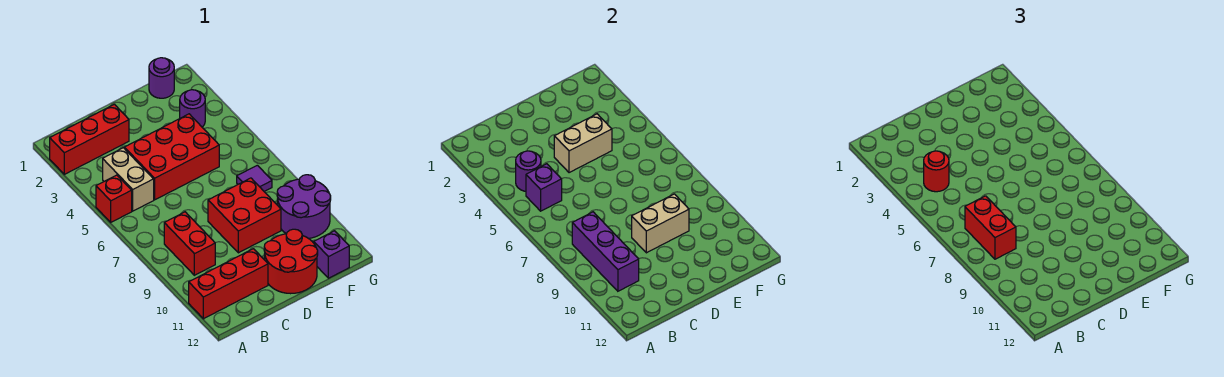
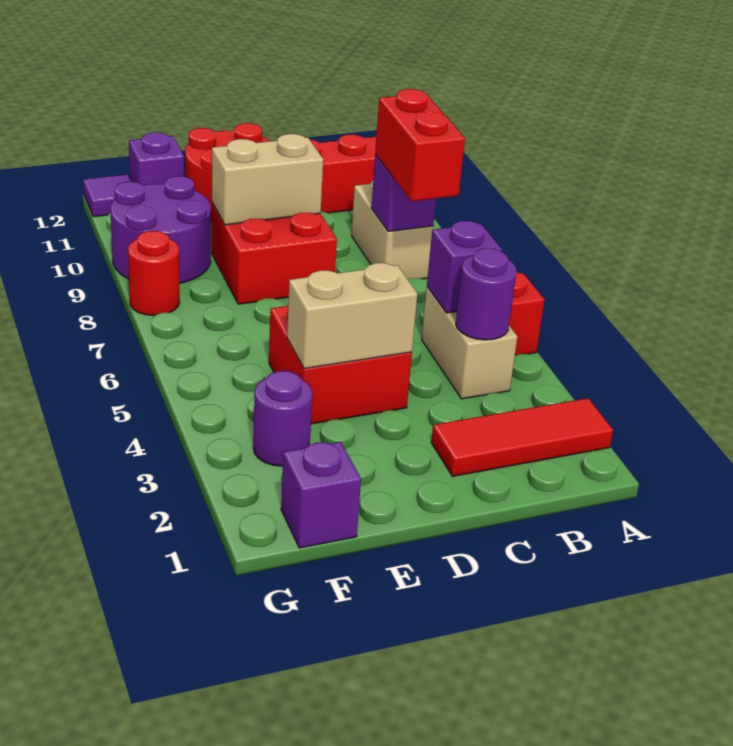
red 1x3 brick [50,104,129,174] -> red 1x3 tile [431,398,613,476]
red 1x1 round brick [924,151,949,192] -> red 1x1 round brick moved to [128,231,180,316]
red 1x2 brick [164,212,215,275] -> tan 1x2 brick [352,181,433,279]
purple 1x3 brick [572,212,639,291] -> purple 1x1 brick [371,155,436,232]
red 2x3 brick [124,114,219,200] -> red 2x2 brick [269,306,412,424]
purple 1x1 round brick [149,58,174,98] -> purple 1x1 brick [281,442,361,548]
purple 1x1 tile [237,165,272,191] -> purple 1x1 tile moved to [83,174,131,217]

